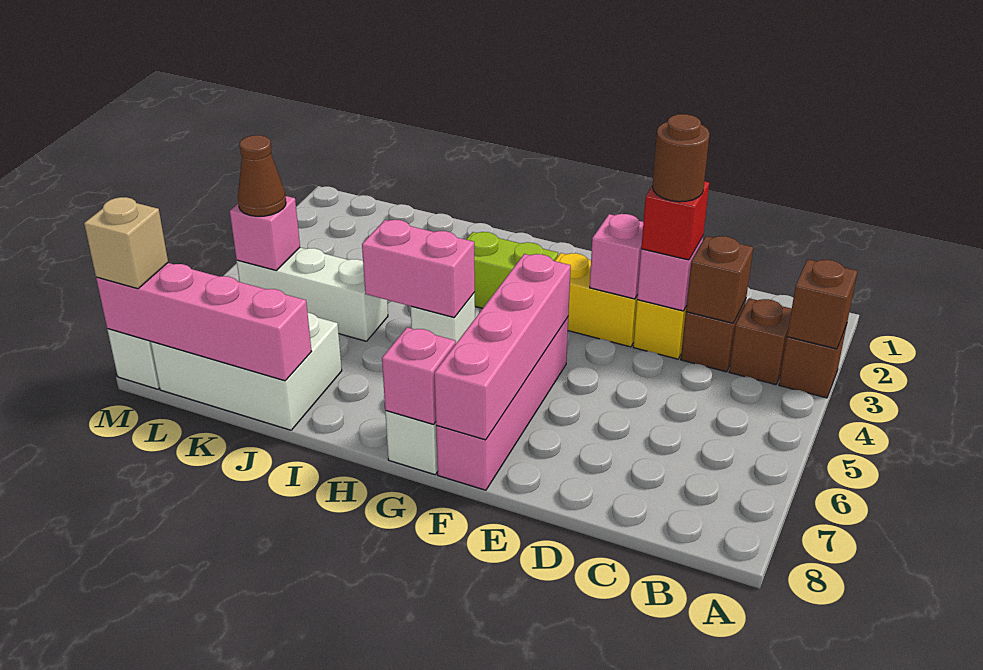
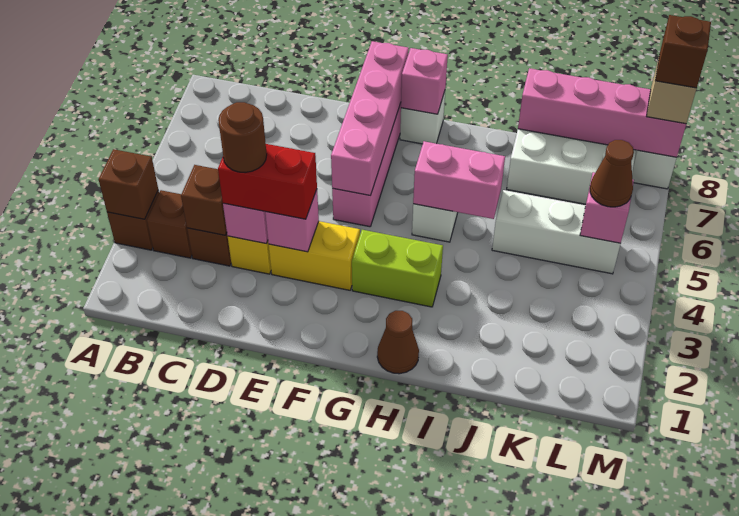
red 1x1 brick [641,181,709,260] -> red 1x2 brick [218,144,317,219]
none -> brown 1x1 cone [377,311,419,374]
none -> brown 1x1 brick [655,15,711,88]

